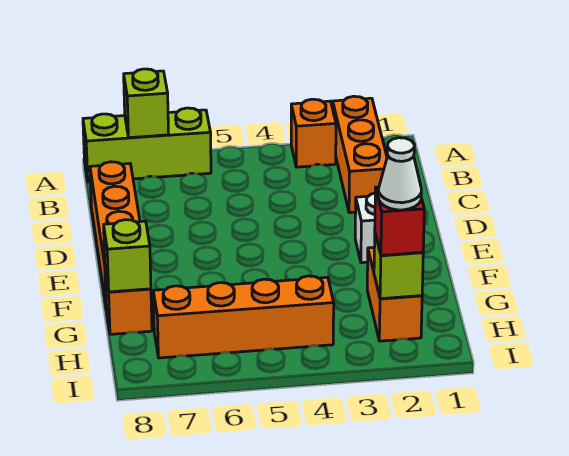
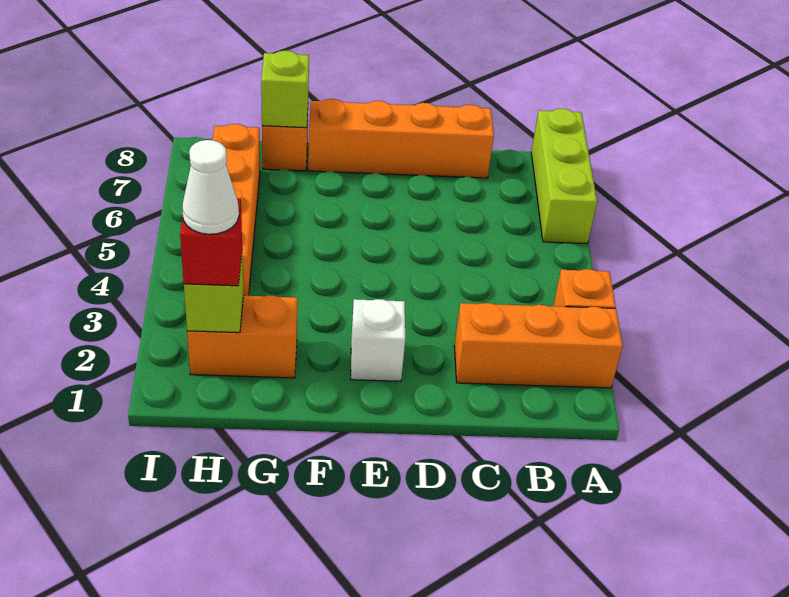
lime 1x1 brick [124,69,169,138] -> none

